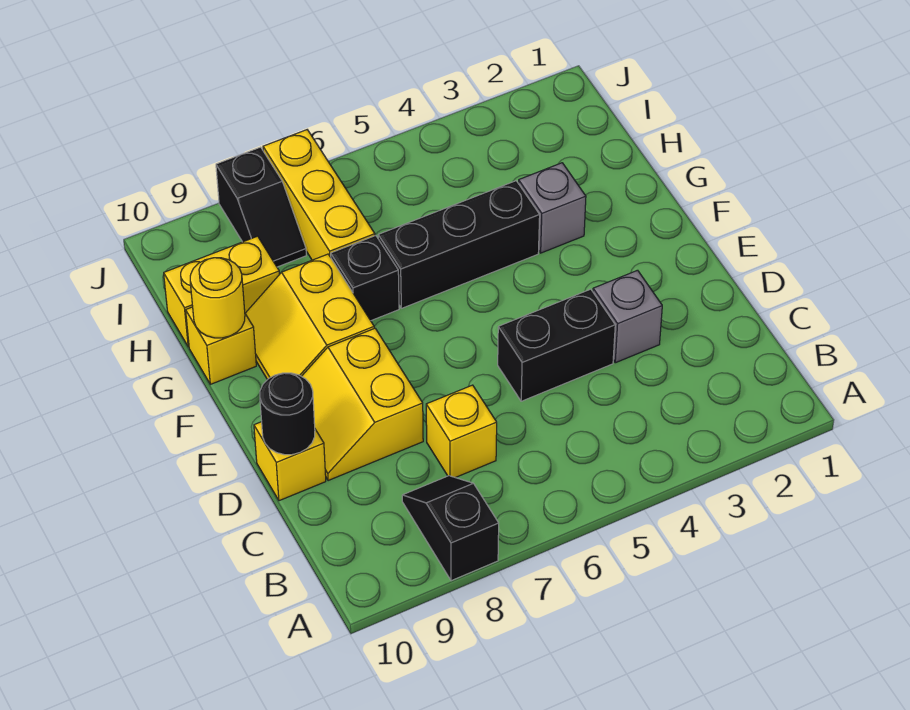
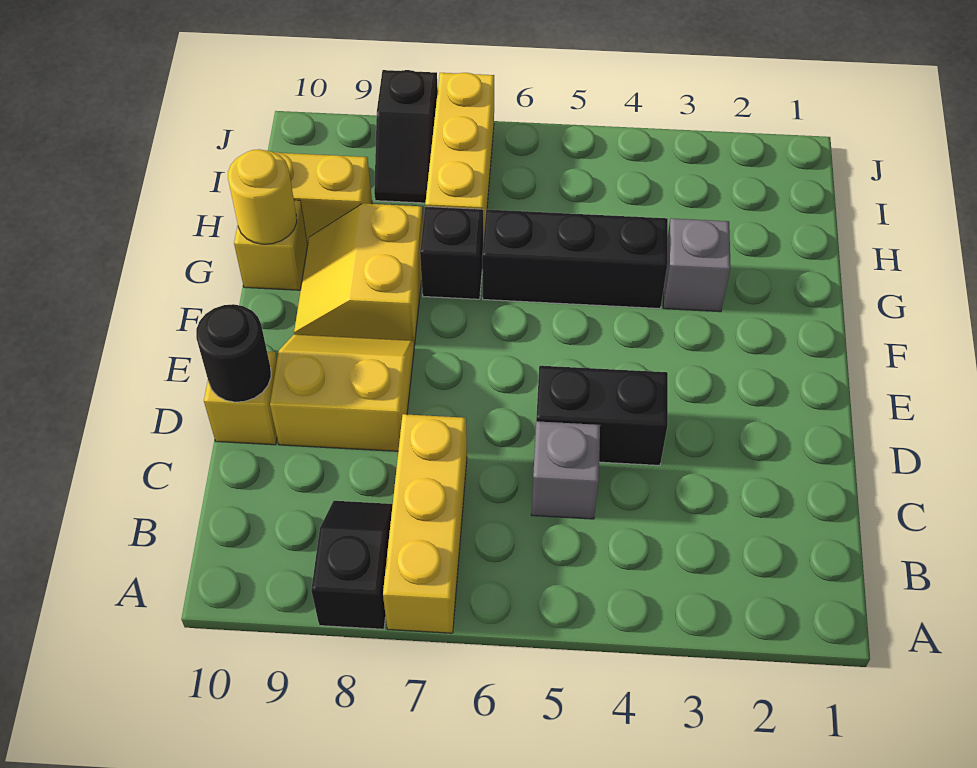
yellow 1x1 brick [426,385,497,478] -> yellow 1x3 brick [383,414,467,633]
grey 1x1 brick [593,270,662,363] -> grey 1x1 brick moved to [531,421,600,519]
yellow 2x2 slope [302,328,423,481] -> yellow 2x2 slope turned to [270,335,414,451]

